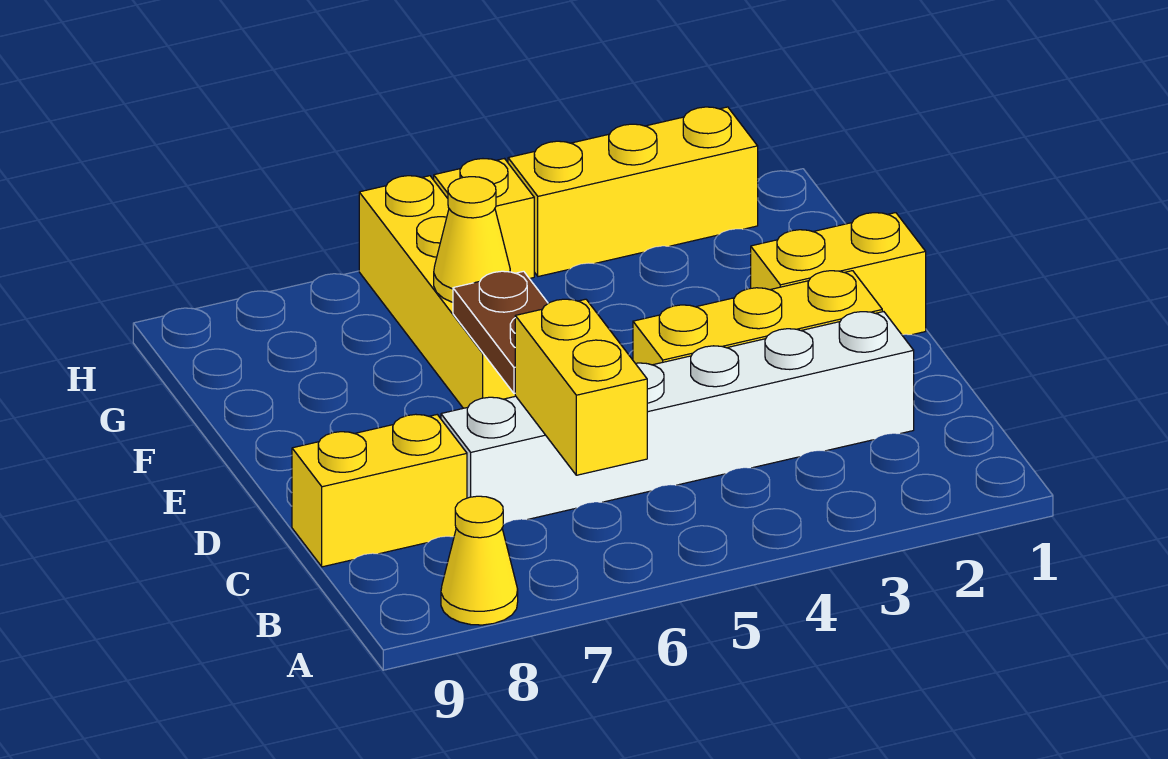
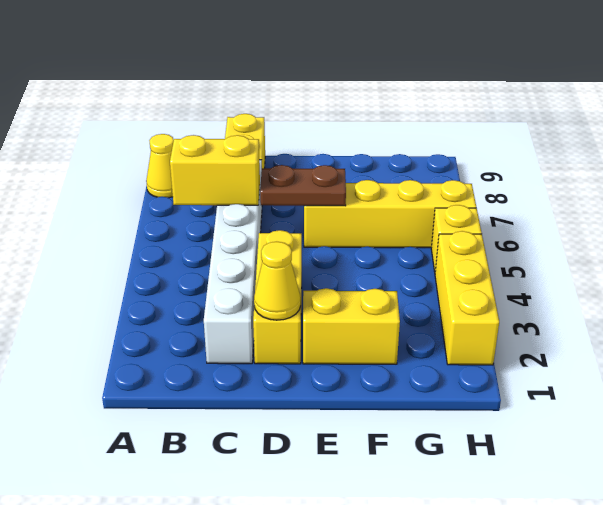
yellow 1x2 brick [751,213,926,335] -> yellow 1x2 brick turned to [303,288,400,364]
yellow 1x1 cone [434,177,510,302] -> yellow 1x1 cone moved to [254,242,301,320]

